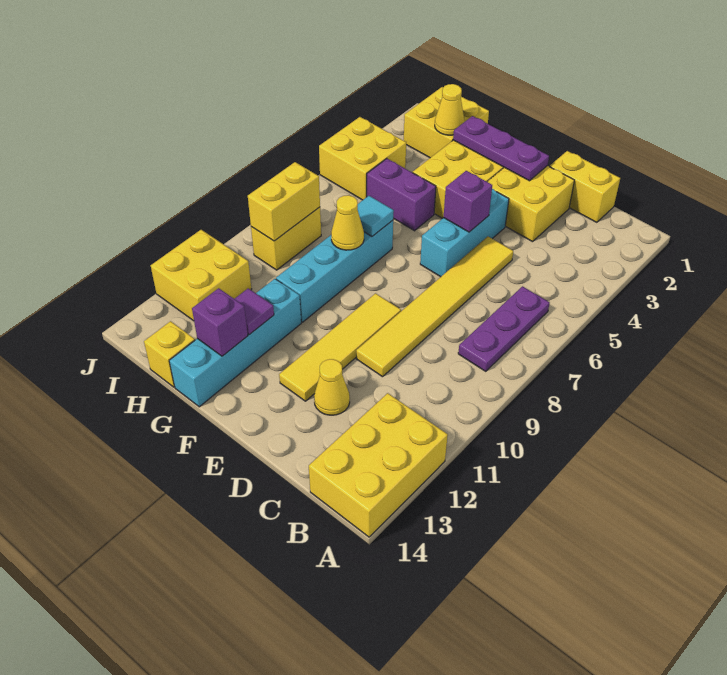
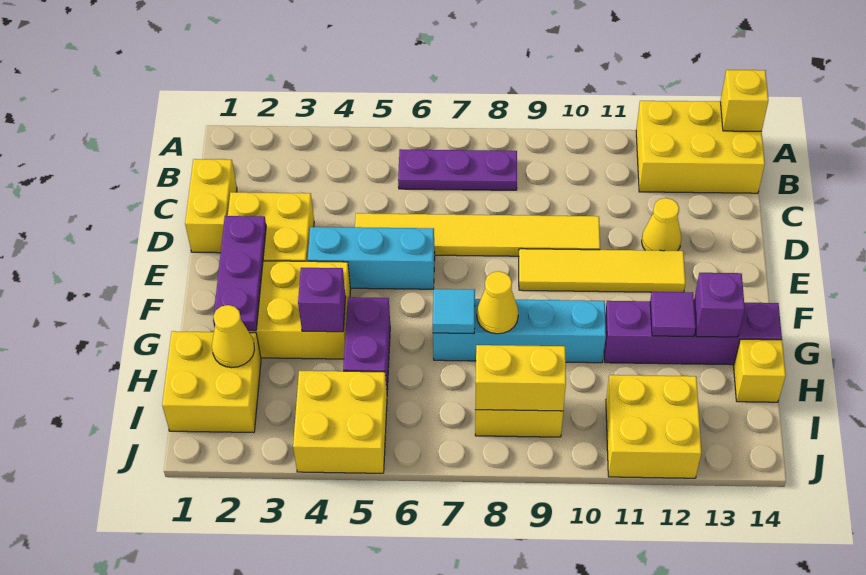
none -> yellow 1x1 brick [720,70,768,131]
purple 1x1 brick [443,171,492,232] -> purple 1x1 brick moved to [298,268,346,332]
cyan 1x4 brick [169,279,301,407] -> purple 1x4 brick [604,301,782,365]

